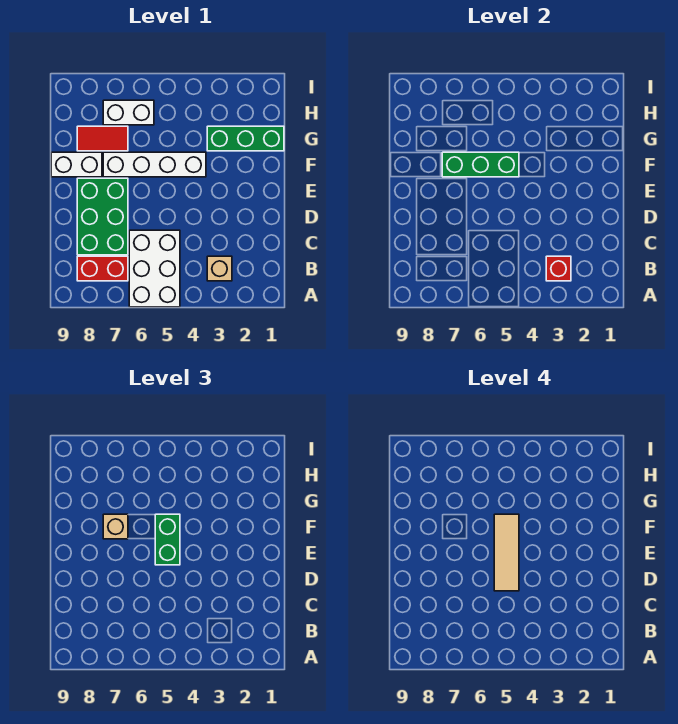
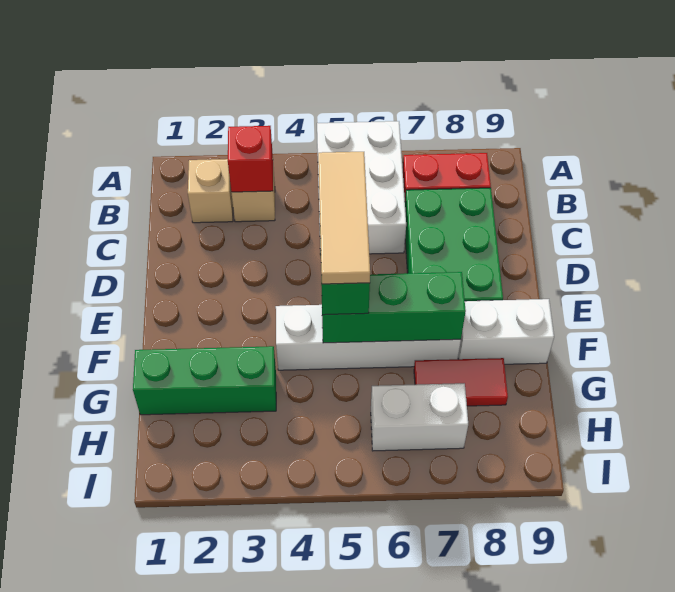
tan 1x1 brick [103,514,128,539] -> tan 1x1 brick moved to [188,159,233,223]

